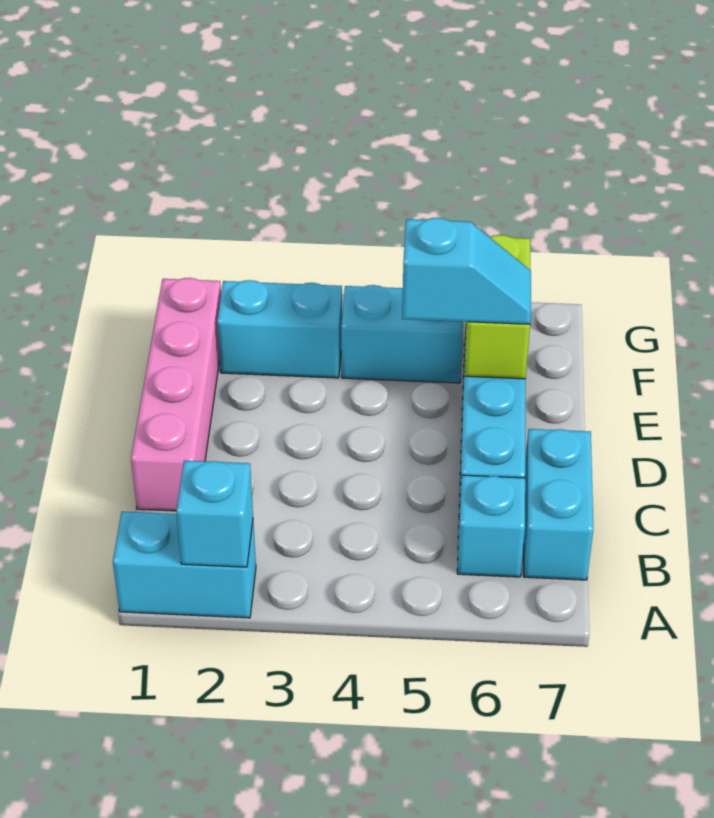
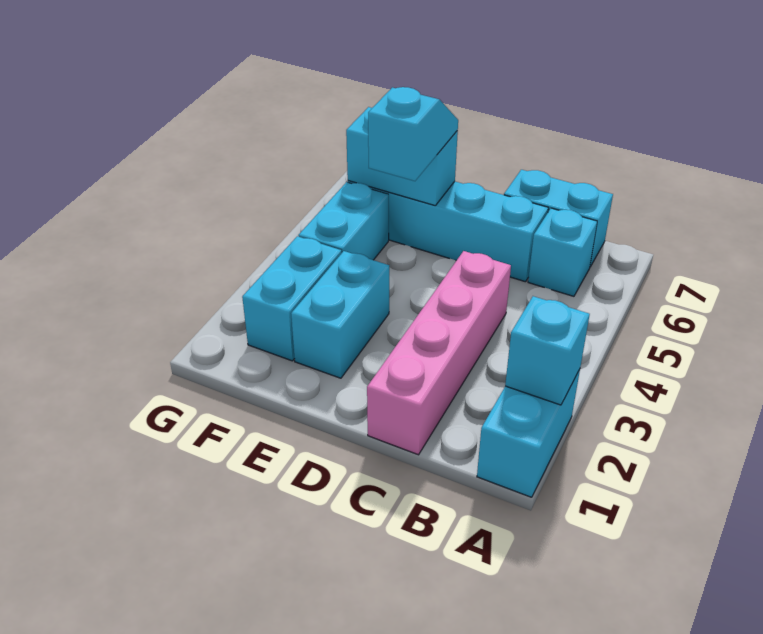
pink 1x4 brick [131,278,221,511] -> pink 1x4 brick turned to [367,251,511,455]
none -> cyan 1x2 brick [291,251,389,378]
lime 1x2 brick [465,235,530,379] -> cyan 1x2 brick [346,107,458,206]

